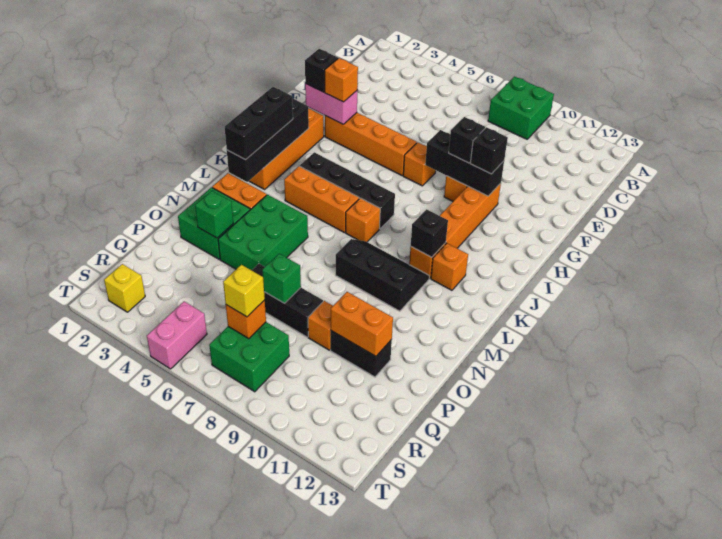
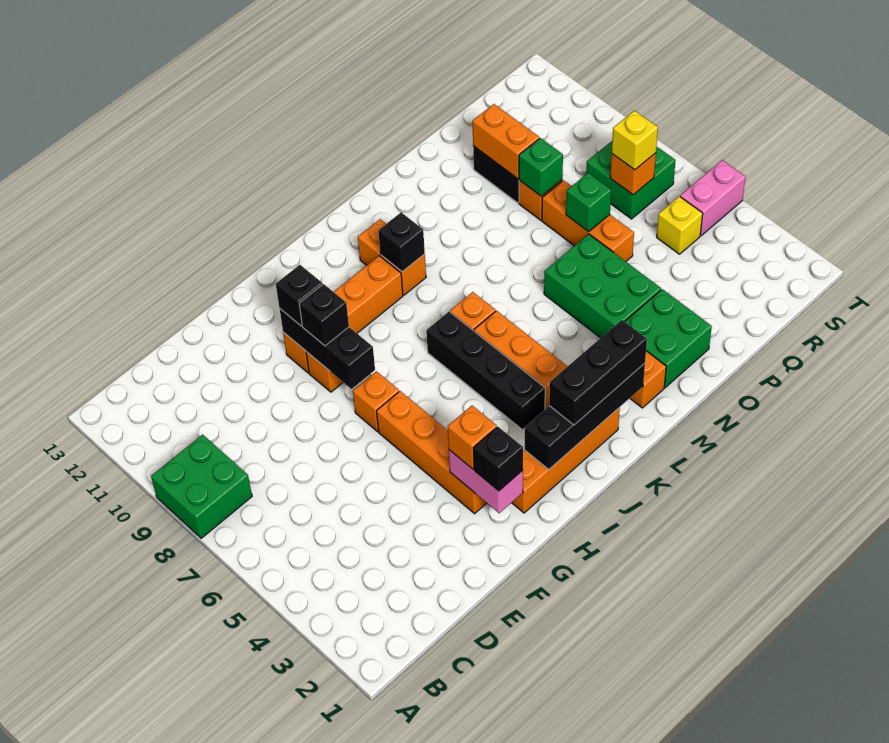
black 2x3 slope [336,239,429,311] -> none
green 2x3 brick [218,195,308,270] -> green 2x3 brick turned to [544,234,661,338]
green 1x1 brick [195,191,233,238] -> green 1x1 brick moved to [519,138,563,196]
black 1x3 brick [252,264,323,337] -> orange 1x3 brick [542,180,634,261]
yellow 1x1 brick [104,264,145,312] -> yellow 1x1 brick moved to [657,196,703,254]

